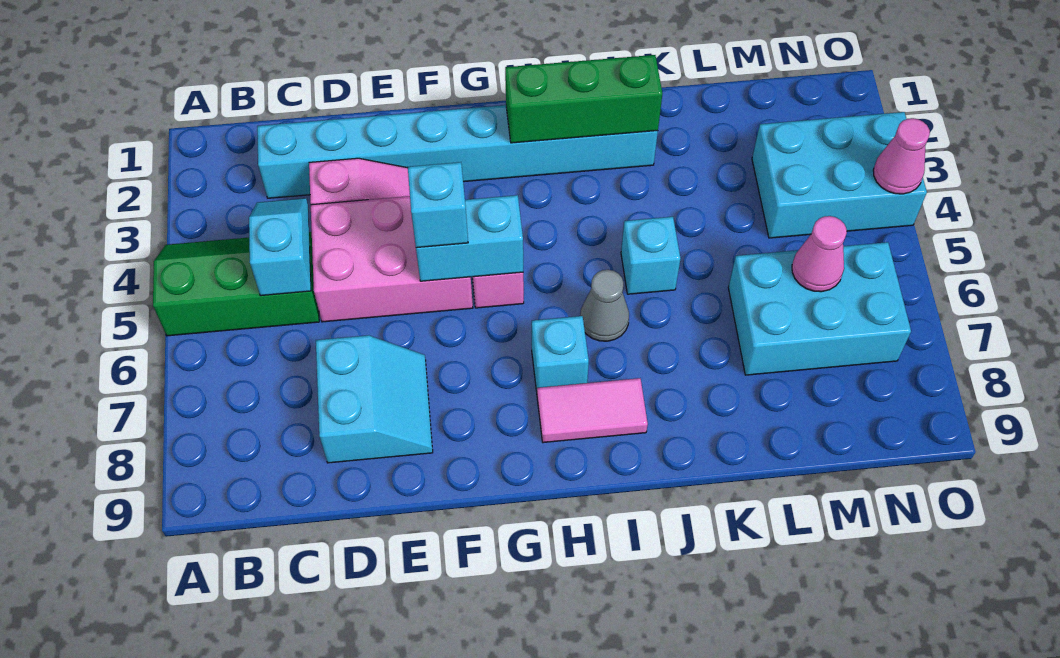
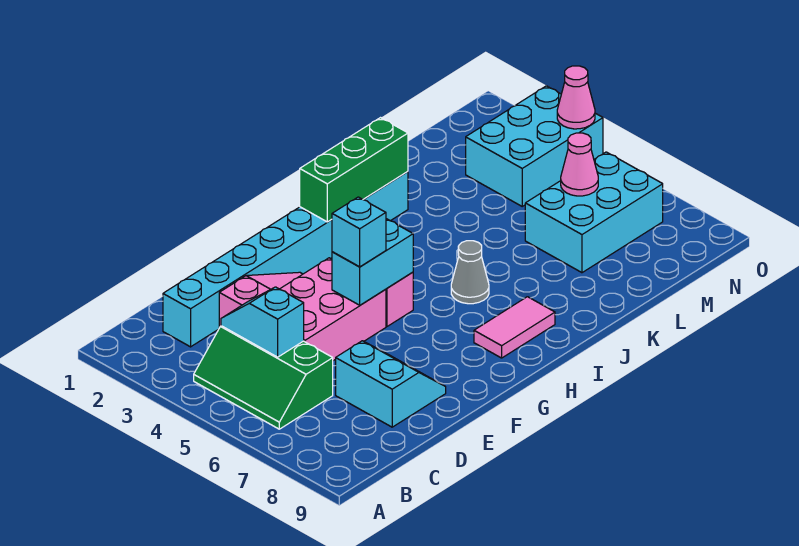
green 2x3 slope [153,232,319,336] -> green 2x3 slope turned to [194,326,333,429]
cyan 1x1 brick [532,316,589,392] -> none
cyan 1x1 brick [621,217,681,294] -> none

